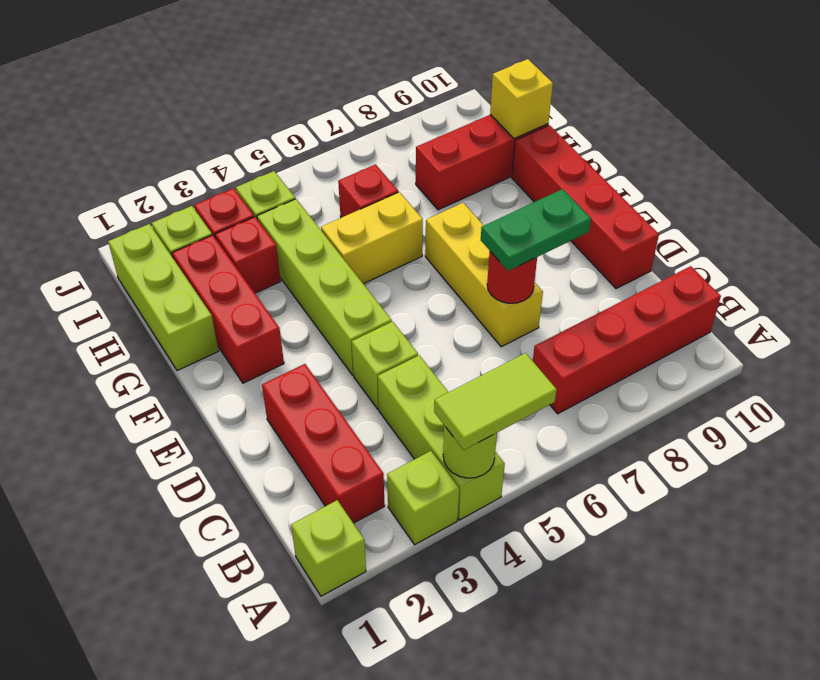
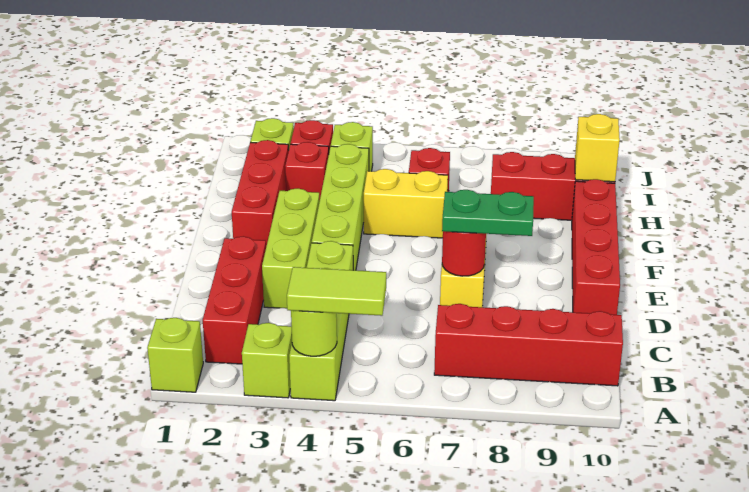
lime 1x3 brick [108,224,219,371] -> lime 1x3 brick moved to [262,189,320,309]

